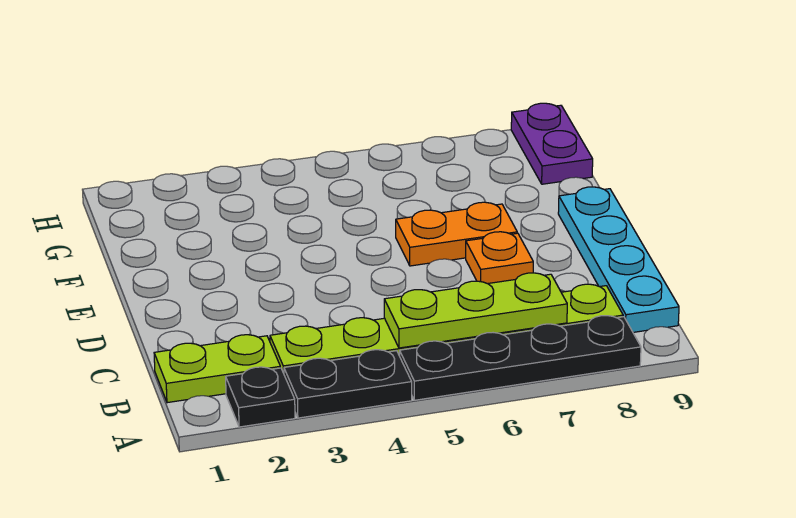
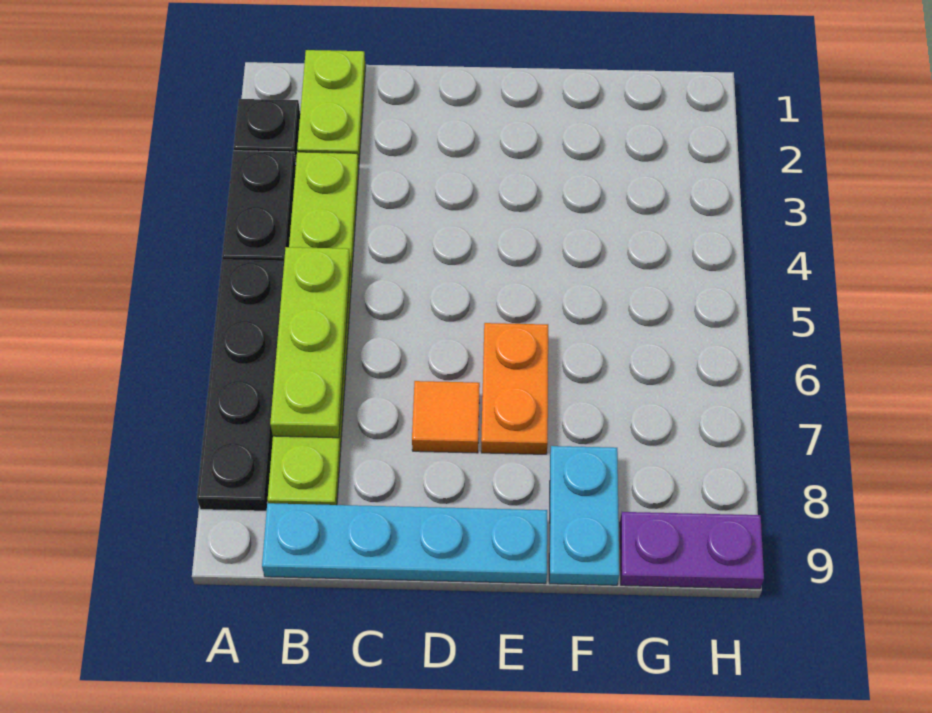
orange 1x1 plate [466,232,533,284] -> orange 1x1 tile [412,381,480,453]
none -> cyan 1x2 plate [549,446,619,585]

